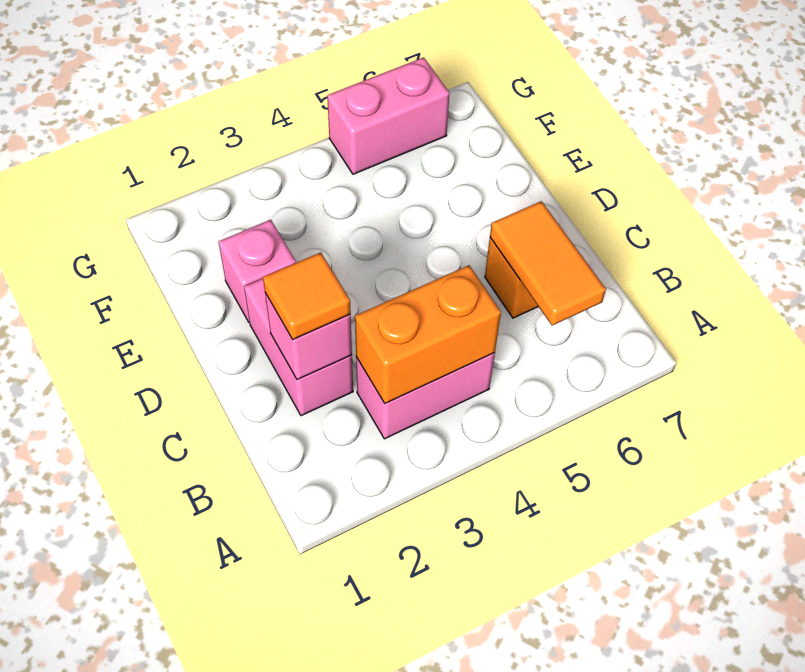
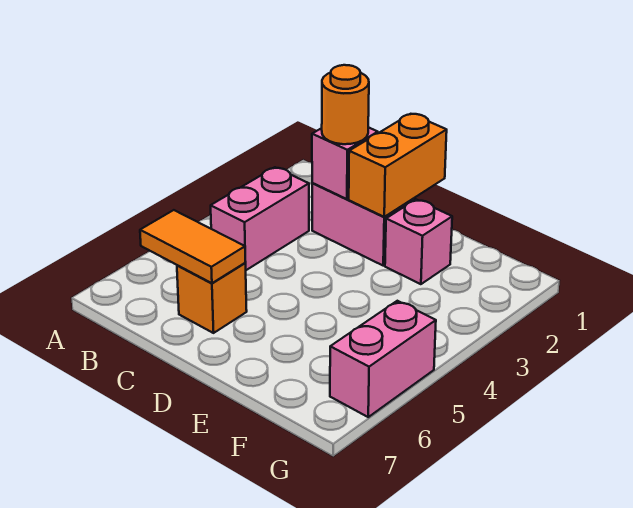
orange 1x2 brick [355,265,501,404] -> orange 1x2 brick moved to [349,114,447,217]
orange 1x1 tile [263,252,351,340] -> orange 1x1 round brick [322,65,369,144]

